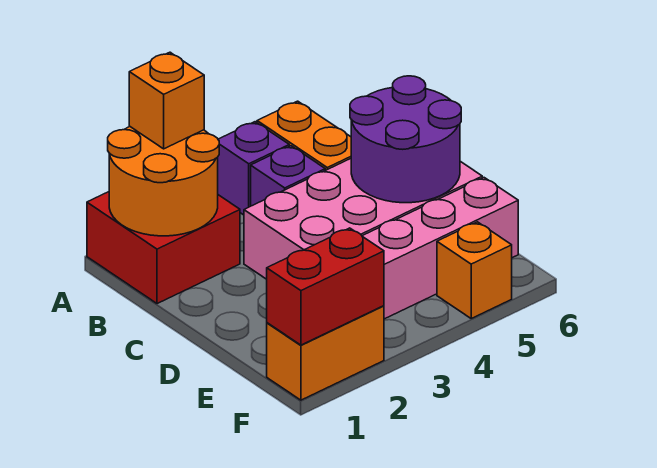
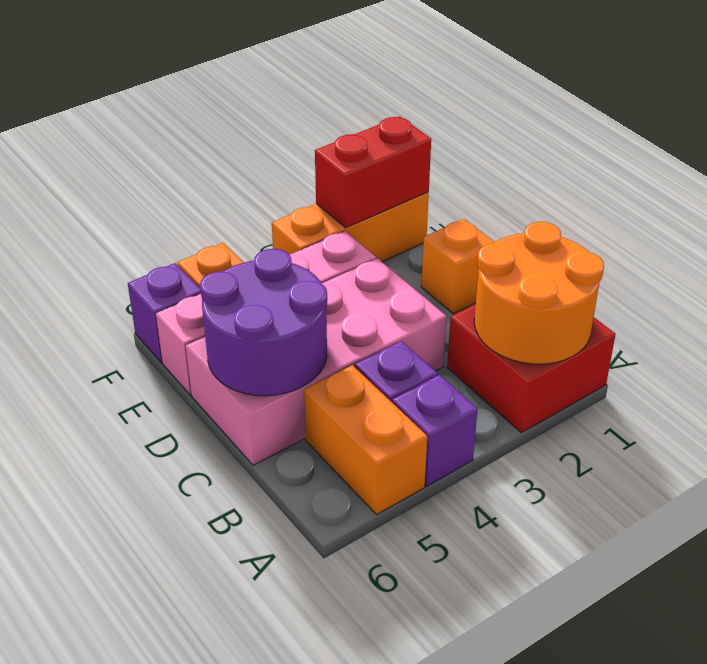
orange 1x1 brick [129,52,204,149] -> orange 1x1 brick moved to [421,219,494,314]
orange 1x2 brick [267,306,384,400] -> orange 1x3 brick [272,192,429,262]
none -> purple 1x1 brick [128,263,201,363]

